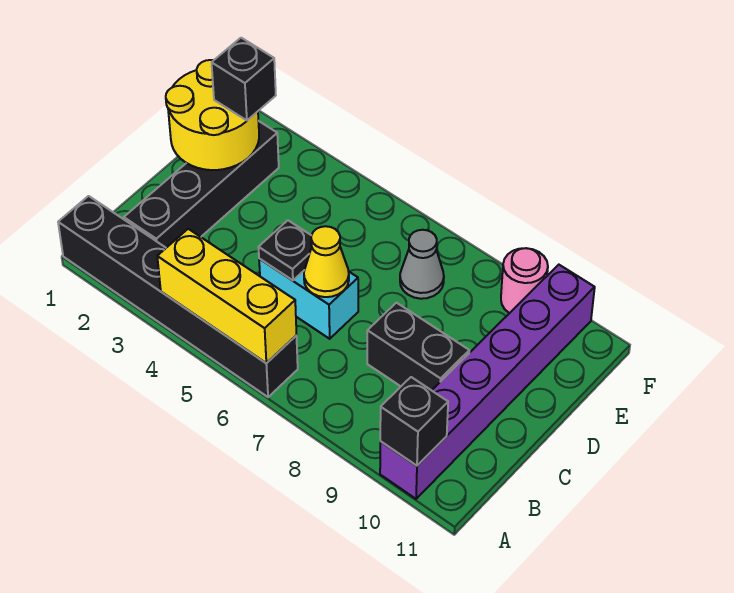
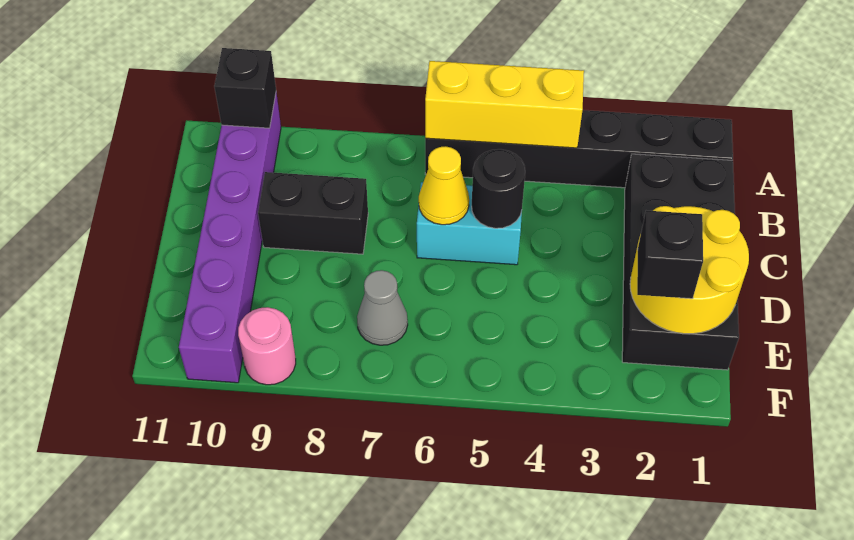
black 1x4 brick [124,121,279,248] -> black 2x4 brick [622,154,739,370]
black 1x1 plate [259,220,312,280] -> black 1x1 round brick [472,149,525,228]

